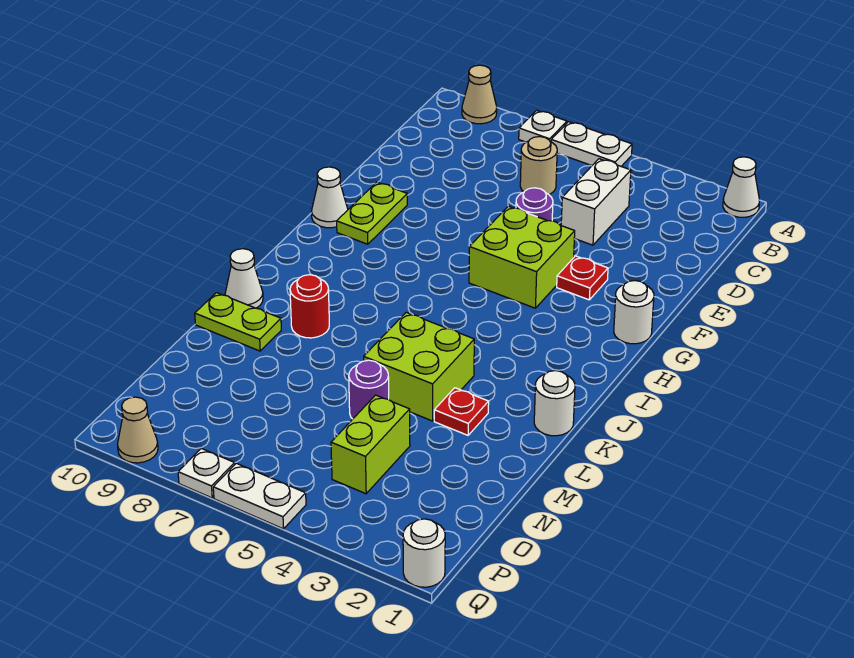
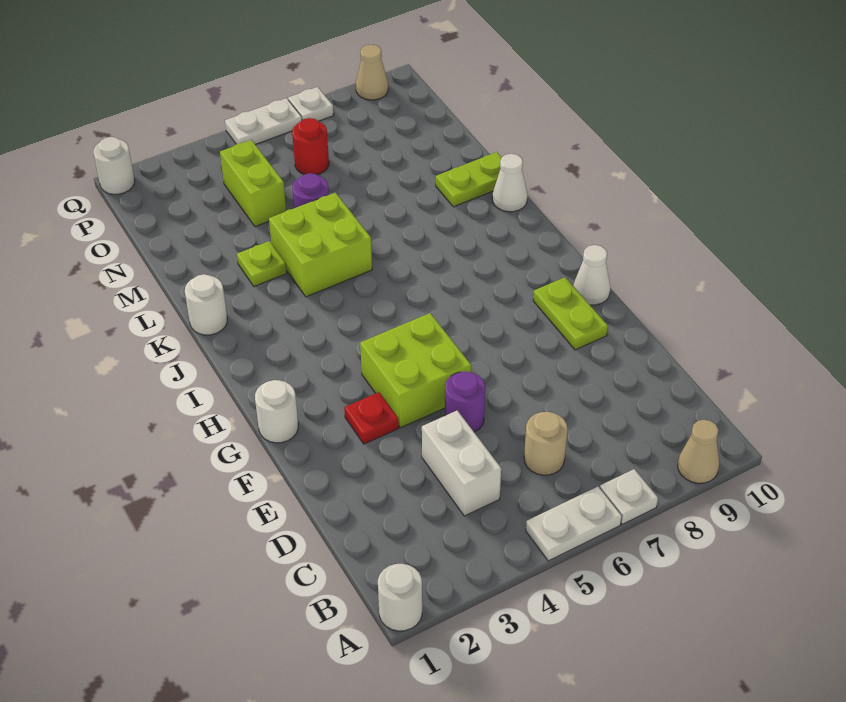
white 1x1 cone [723,157,759,217] -> white 1x1 round brick [378,564,422,631]
red 1x1 round brick [290,275,329,338] -> red 1x1 round brick moved to [292,118,329,175]
red 1x1 plate [434,388,489,435] -> lime 1x1 plate [237,241,287,287]

